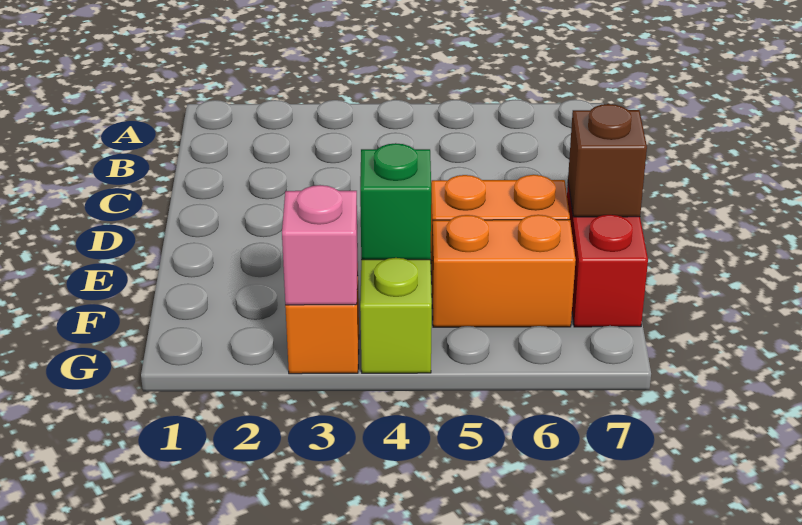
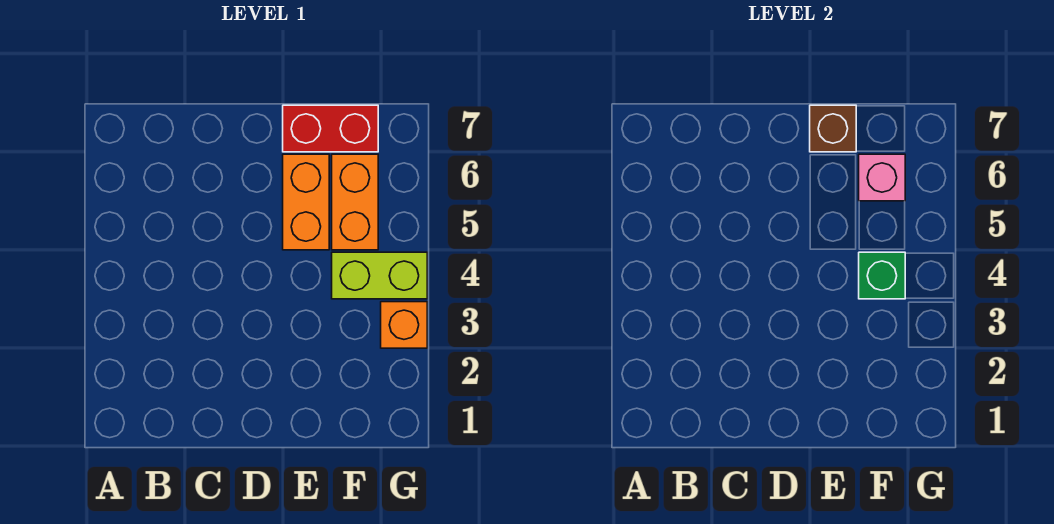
pink 1x1 brick [282,185,358,305] -> pink 1x1 brick moved to [859,154,905,201]

